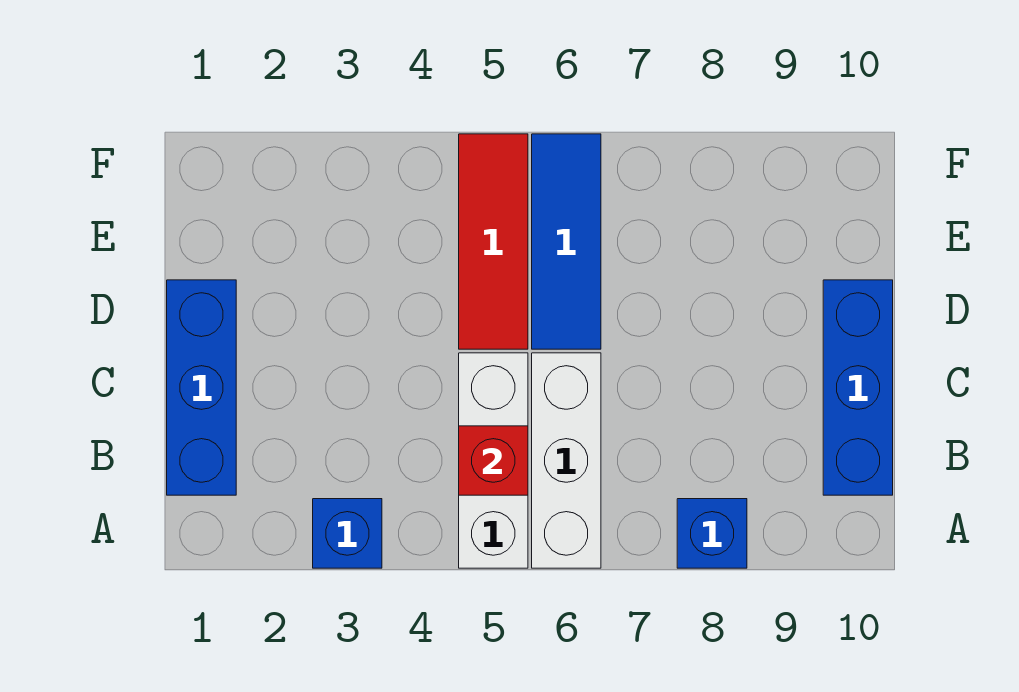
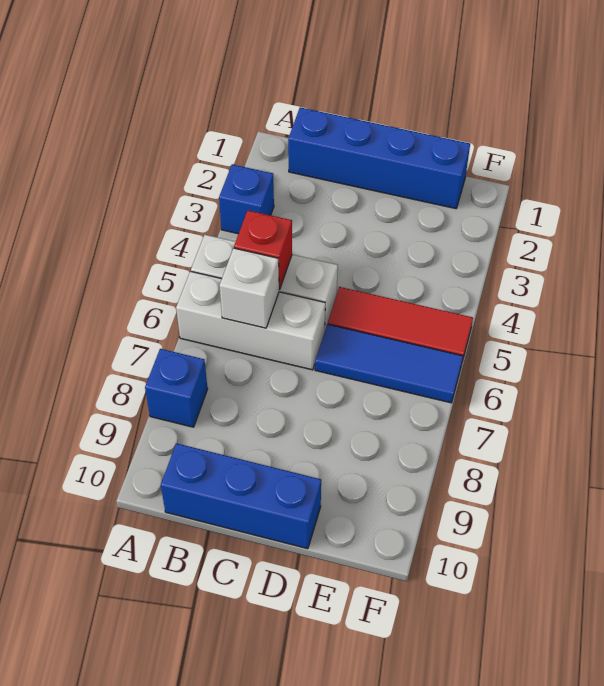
blue 1x3 brick [167,280,236,495] -> blue 1x4 brick [288,107,470,209]
none -> white 1x1 brick [219,248,279,328]

